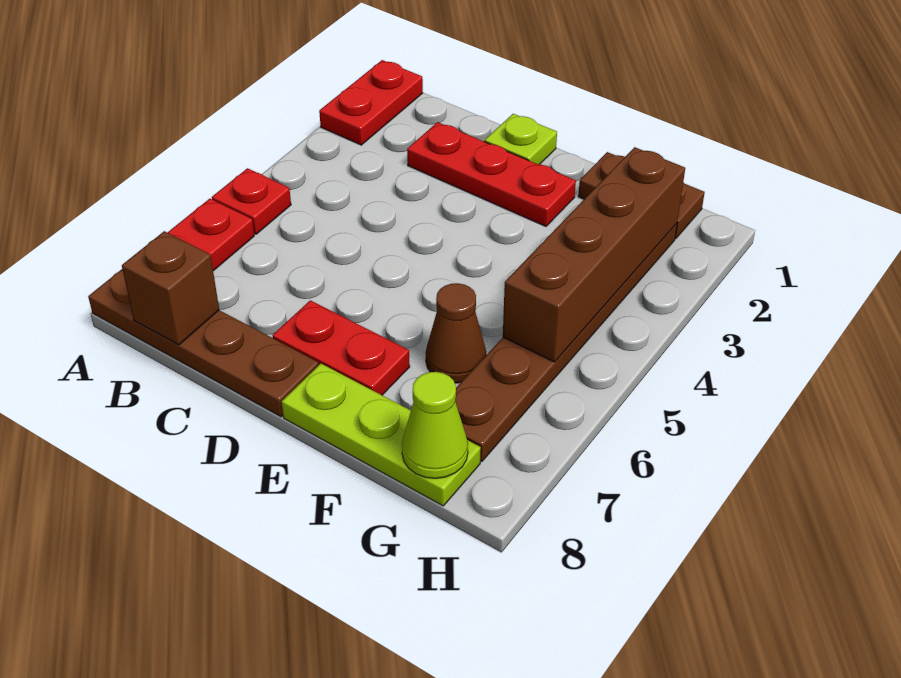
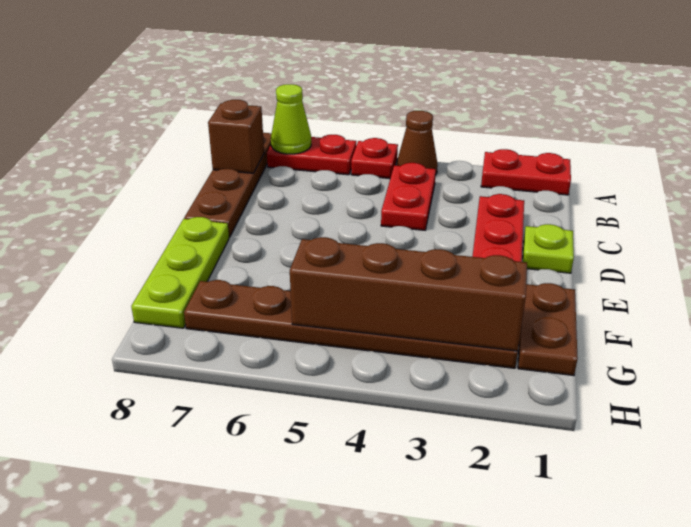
red 1x2 plate [272,300,410,395] -> red 1x2 plate moved to [381,163,436,230]
brown 1x1 cone [426,283,486,383] -> brown 1x1 cone moved to [397,111,438,175]
lime 1x1 cone [402,372,468,478] -> lime 1x1 cone moved to [271,84,311,154]

